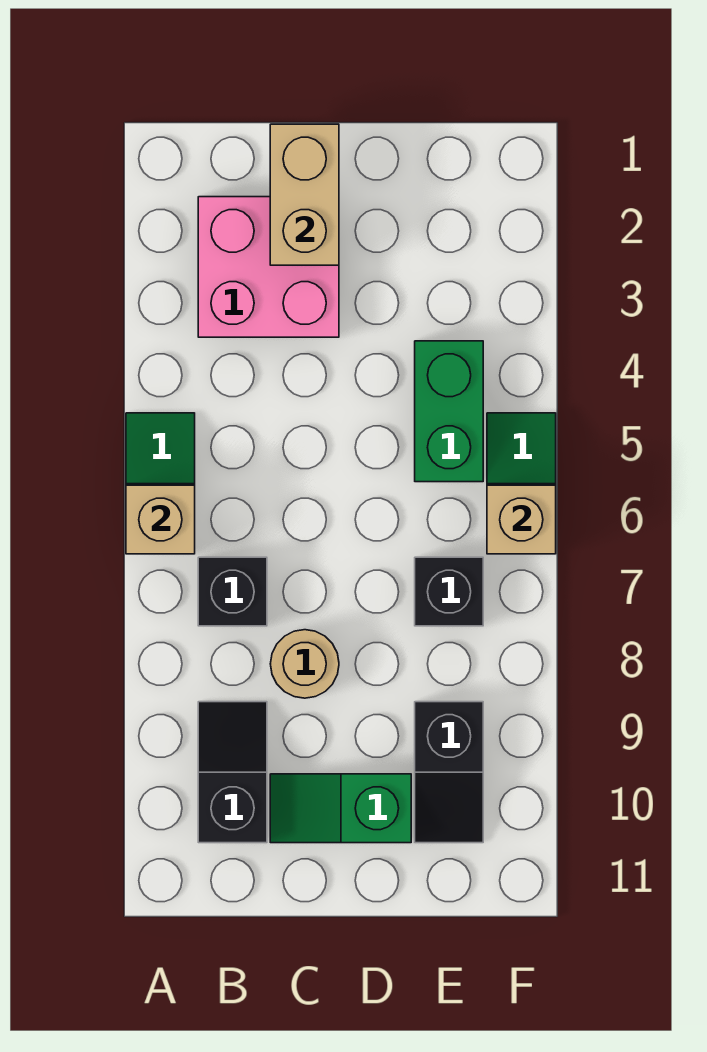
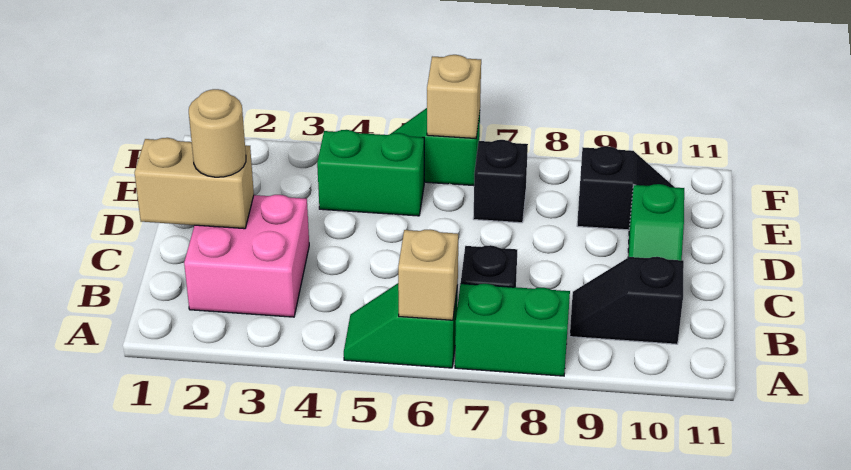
none -> green 1x2 brick [455,284,570,376]
tan 1x1 round brick [270,630,339,698] -> tan 1x1 round brick moved to [189,89,246,177]

